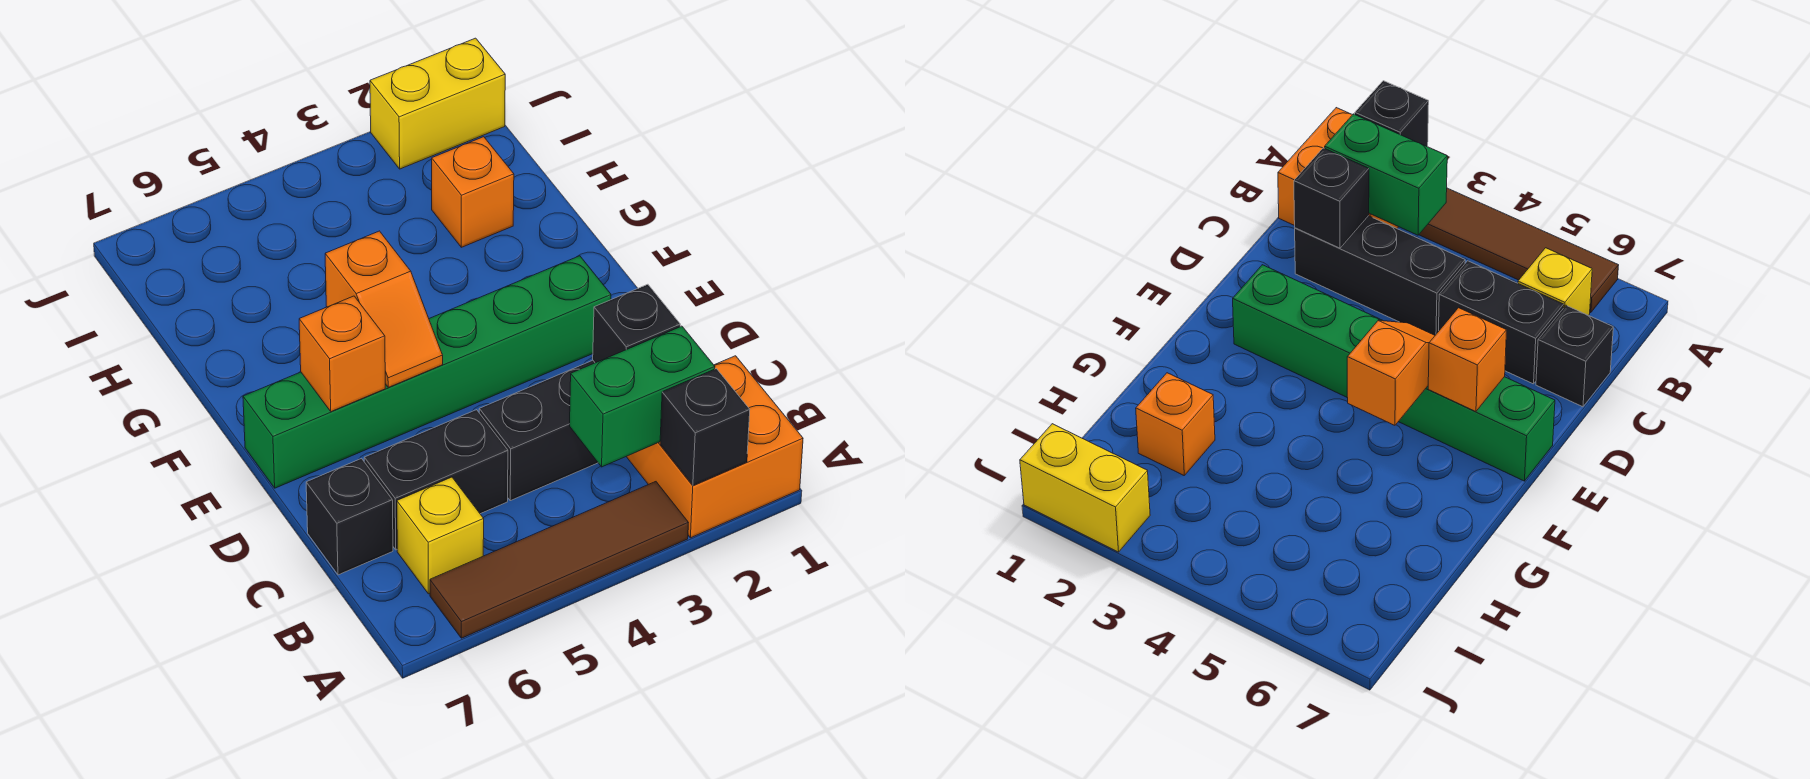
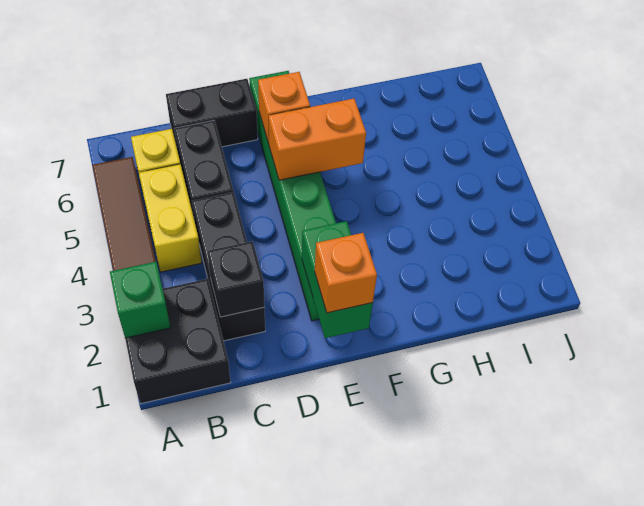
orange 2x2 brick [626,356,803,538] -> black 2x2 brick [125,279,231,404]
black 1x1 brick [660,369,750,485] -> green 1x1 brick [110,262,171,338]
green 1x2 brick [570,326,715,467] -> green 1x2 brick moved to [302,221,373,338]
black 1x1 brick [306,459,393,575] -> black 1x2 brick [166,79,258,147]
orange 1x2 slope [325,231,443,387] -> orange 1x2 brick [269,99,366,180]
orange 1x1 brick [432,137,514,247] -> orange 1x1 brick moved to [315,233,377,313]
yellow 1x2 brick [370,38,505,169] -> yellow 1x2 brick moved to [139,164,202,272]

